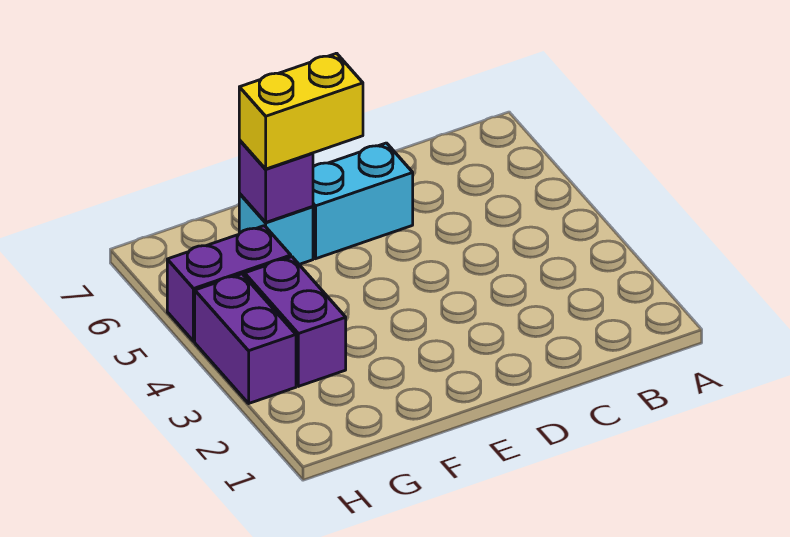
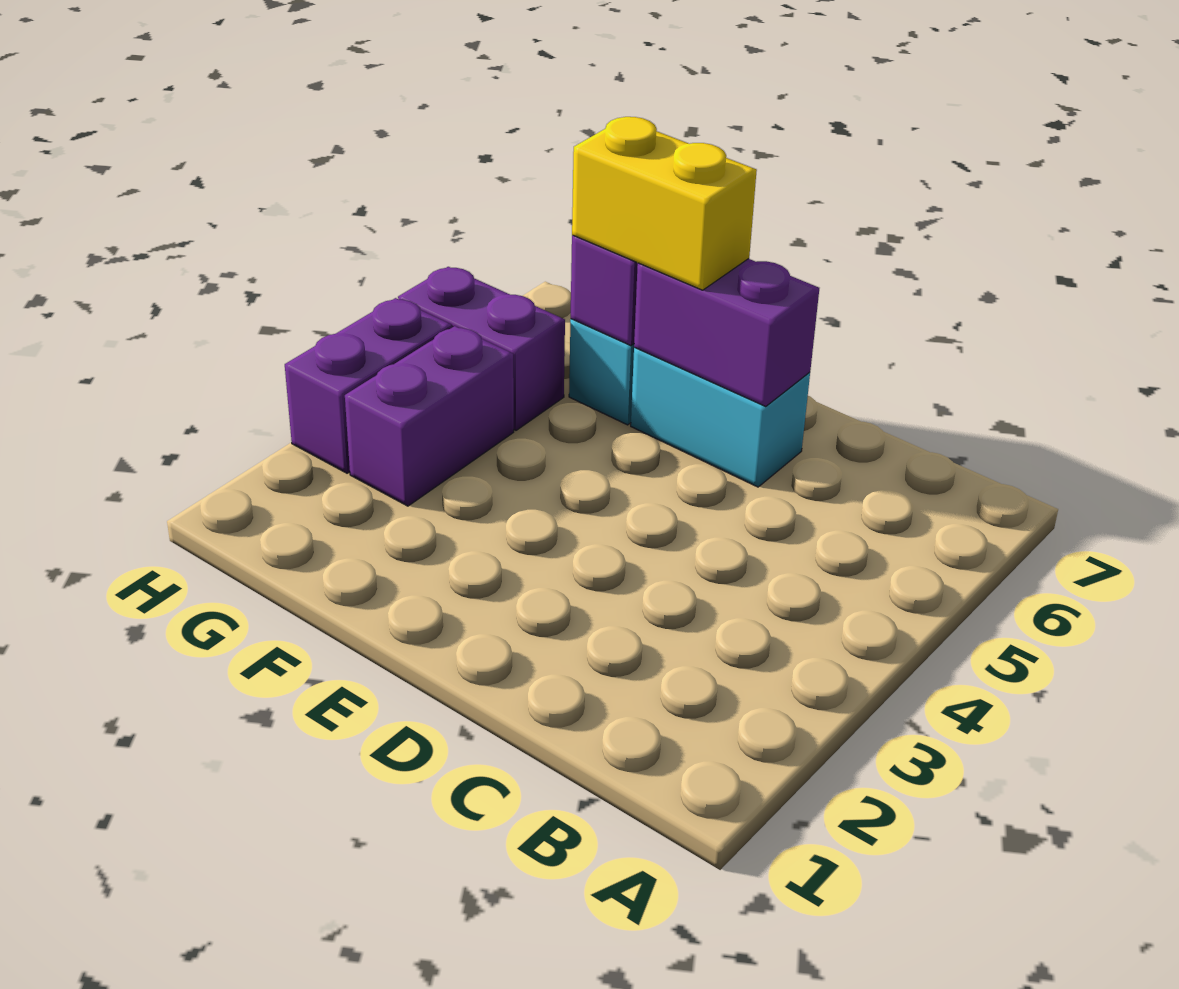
none -> purple 1x2 brick [634,259,819,407]

